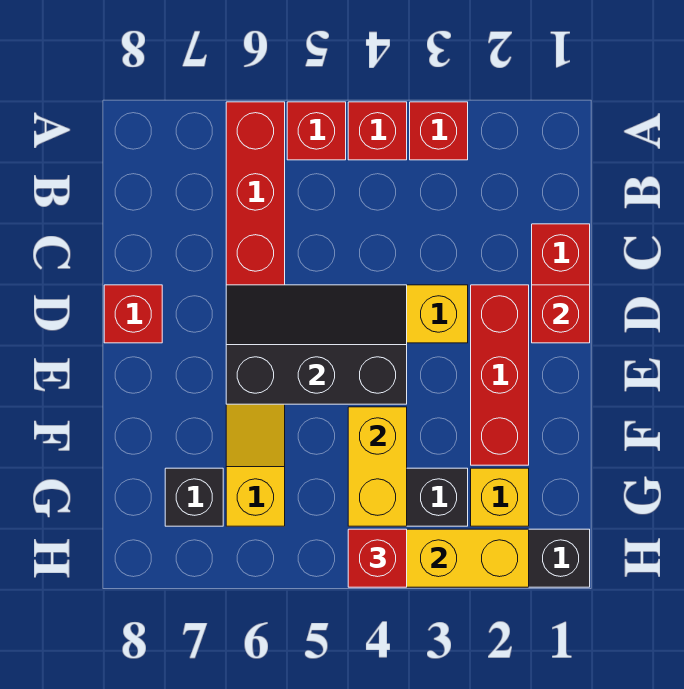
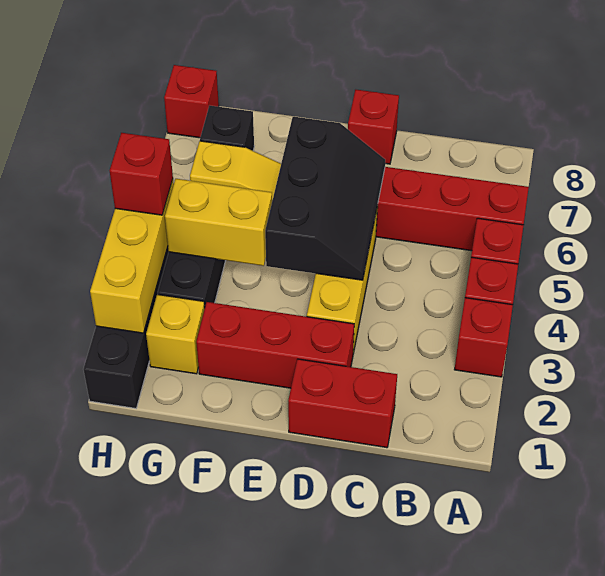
red 1x1 brick [532,285,590,343] -> red 1x1 brick moved to [164,65,219,138]

